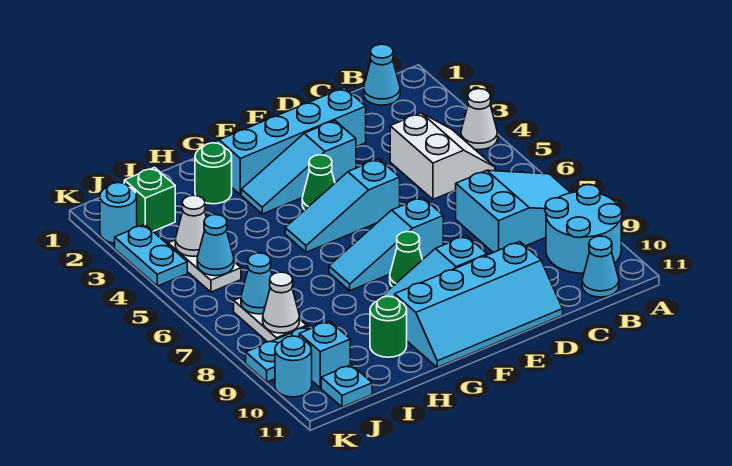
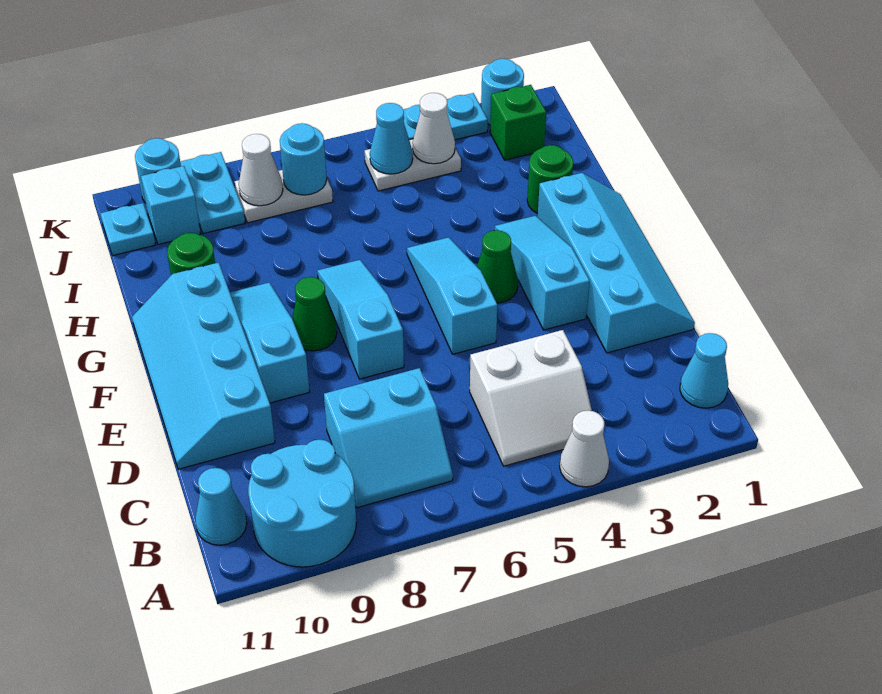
cyan 2x3 slope [456,170,571,253] -> cyan 2x2 slope [324,368,453,508]
cyan 1x1 cone [241,253,272,314] -> cyan 1x1 round brick [280,123,327,195]

